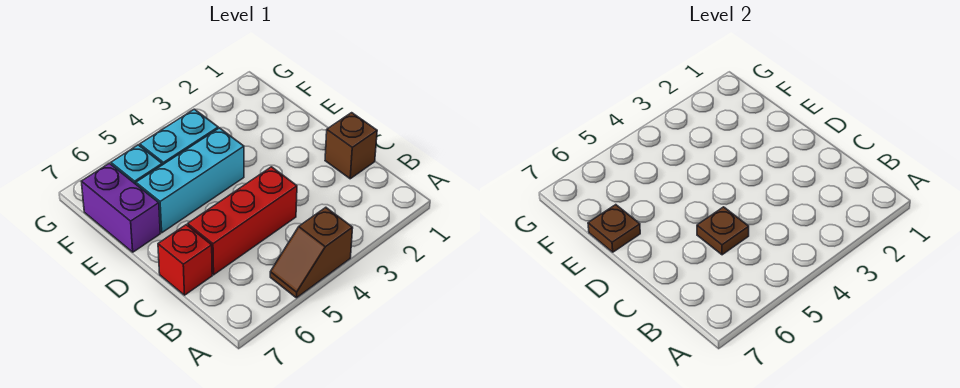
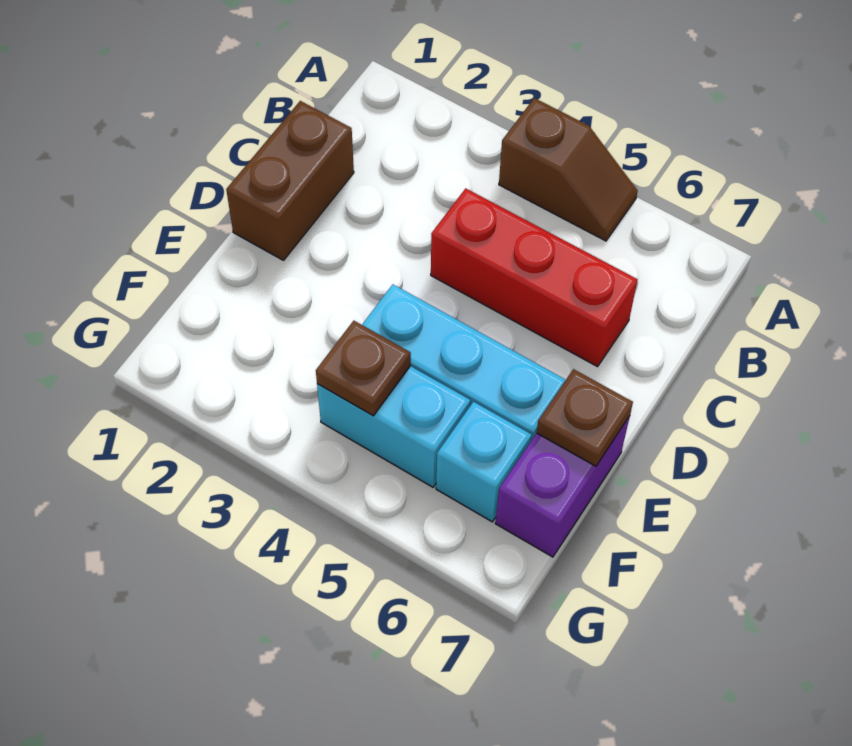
brown 1x1 brick [325,113,377,179] -> brown 1x2 brick [226,101,354,260]
brown 1x1 plate [697,207,749,255] -> brown 1x1 plate moved to [316,321,411,416]
red 1x1 brick [158,225,212,295] -> none

